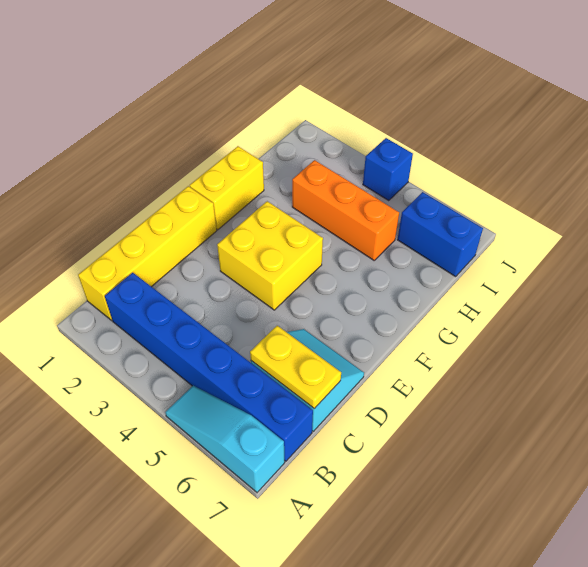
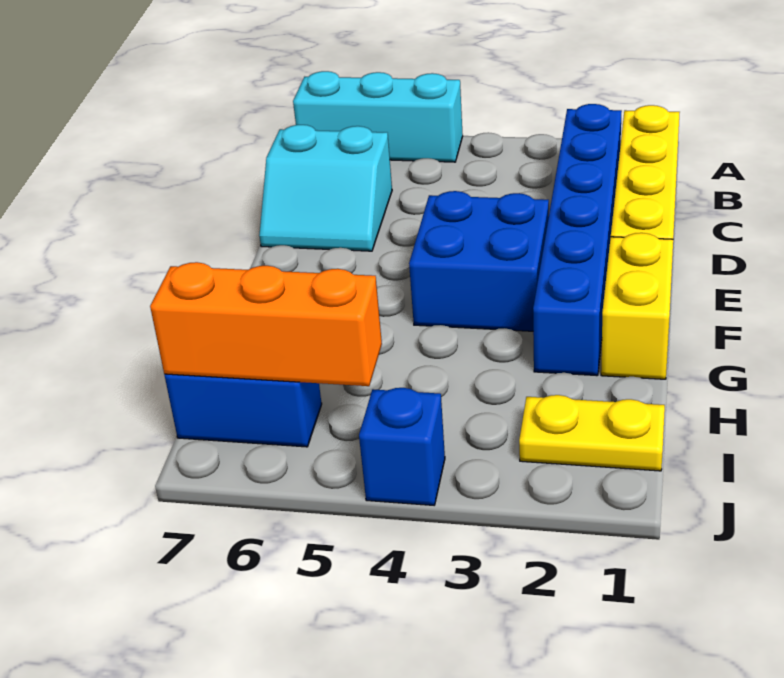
cyan 1x3 slope [165,386,285,493] -> cyan 1x3 brick [293,71,463,162]
blue 1x6 brick [105,273,313,461] -> blue 1x6 brick turned to [533,104,622,376]
yellow 1x2 plate [250,326,341,409] -> yellow 1x2 plate moved to [519,395,665,471]
yellow 2x2 brick [217,201,323,310] -> blue 2x2 brick [409,191,549,331]
orange 1x3 brick [292,160,399,260] -> orange 1x3 brick moved to [150,262,382,386]

